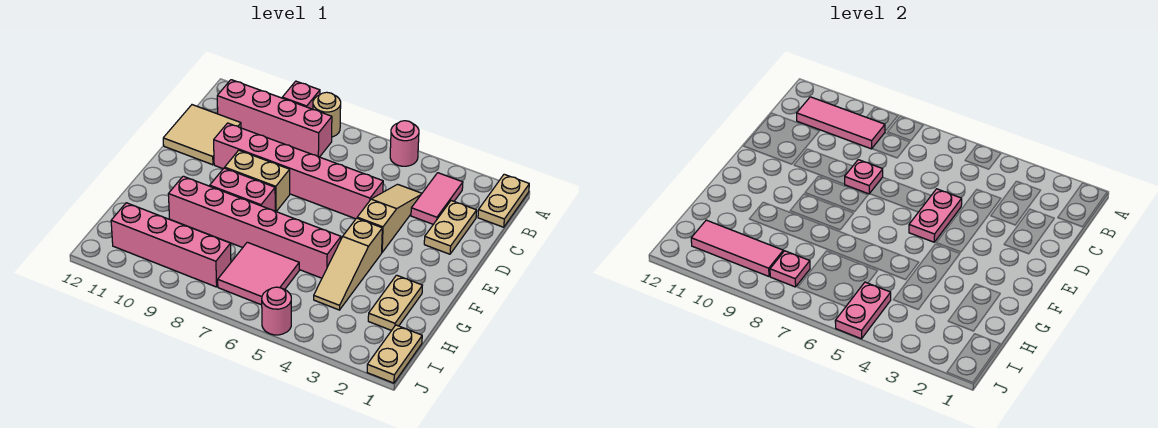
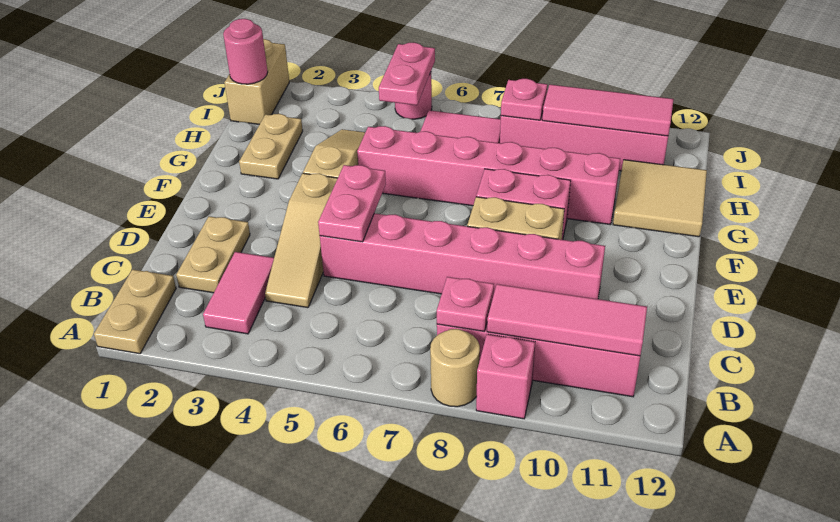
pink 1x1 round brick [390,121,419,166] -> pink 1x1 round brick moved to [223,19,268,84]
tan 2x2 tile [163,105,241,165] -> tan 2x2 tile moved to [613,160,707,237]
pink 1x1 plate [845,160,883,194] -> pink 1x1 plate moved to [437,277,494,331]
tan 1x2 plate [367,325,422,383] -> tan 1x2 brick [224,39,289,125]

